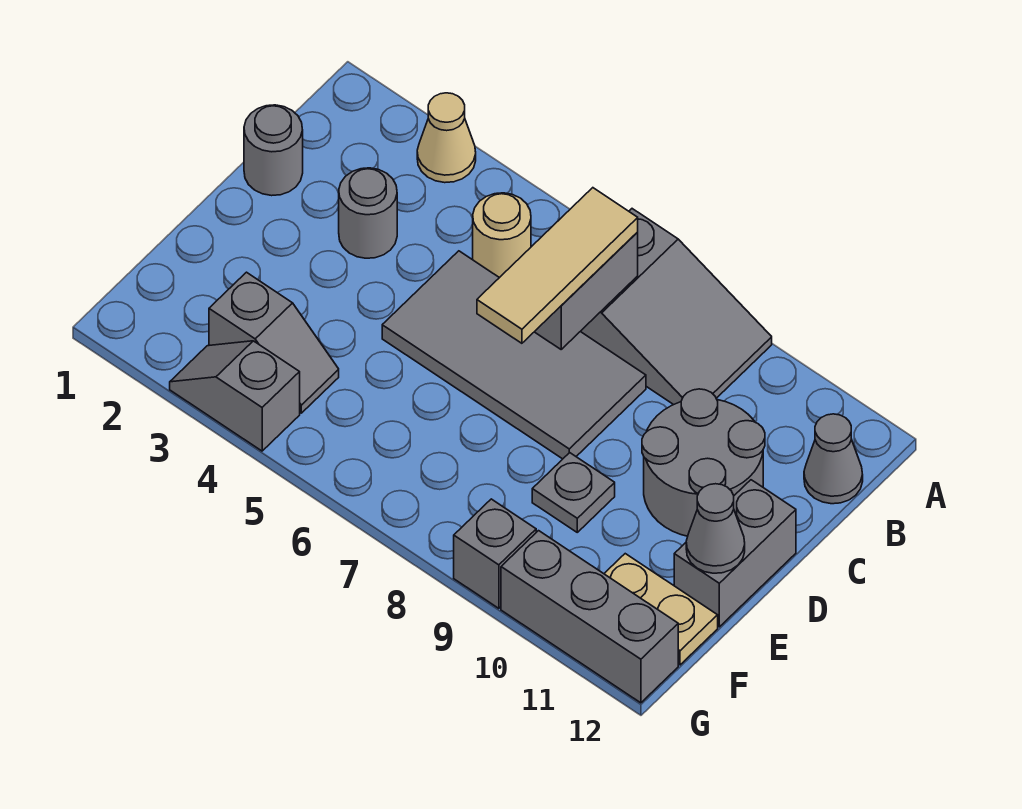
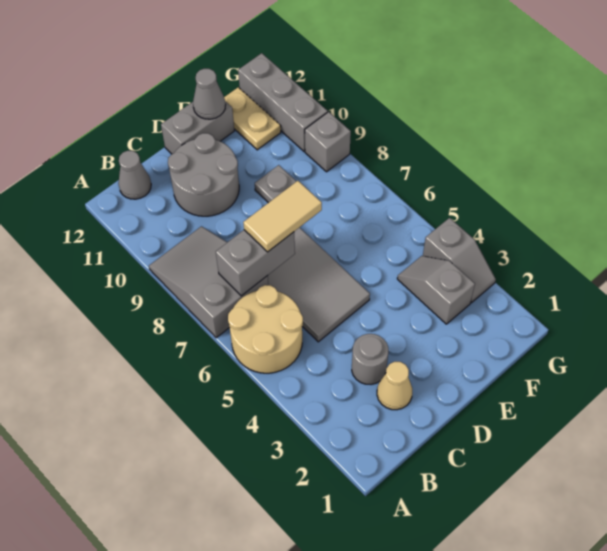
tan 1x1 cone [417,93,476,183] -> tan 1x1 cone moved to [377,362,412,410]
tan 1x1 round brick [473,193,531,278] -> tan 2x2 round brick [228,285,303,373]
tan 1x3 tile [477,188,638,343] -> tan 1x2 tile [243,181,322,252]
grey 1x1 round brick [244,105,303,196] -> none

